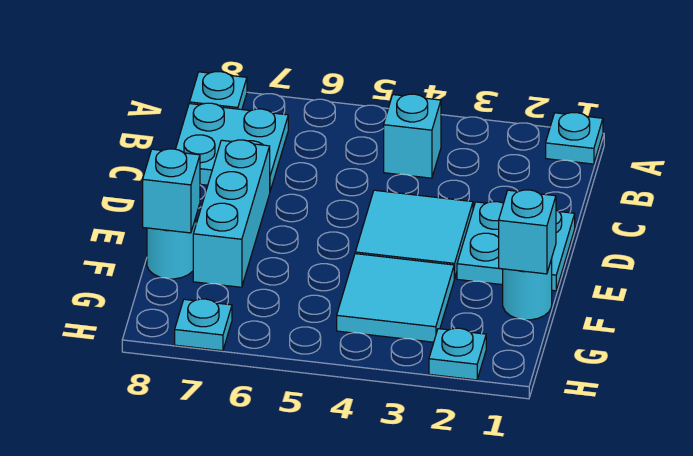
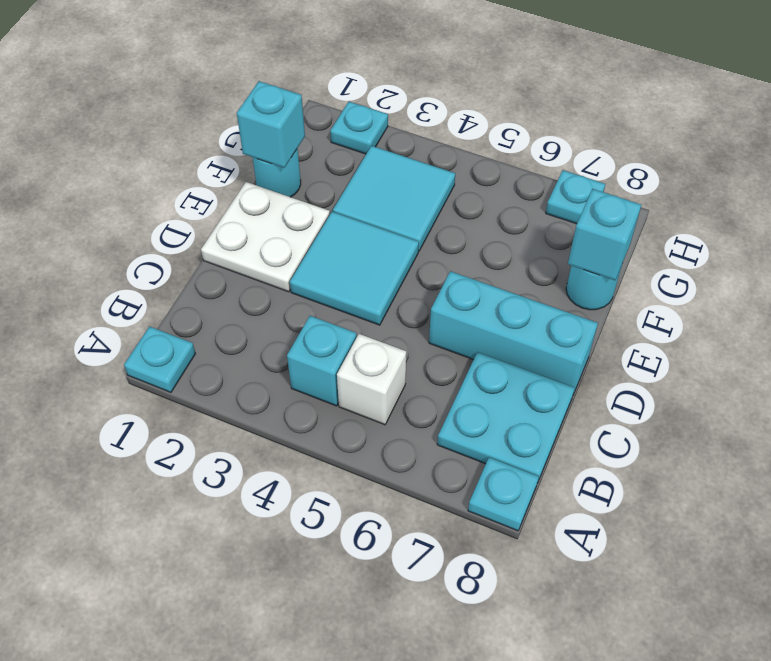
none -> white 1x1 brick [337,334,406,425]
cyan 2x2 plate [457,202,575,291] -> white 2x2 plate [201,182,330,292]
cyan 1x3 brick [193,140,270,287] -> cyan 1x3 brick turned to [429,271,598,394]

